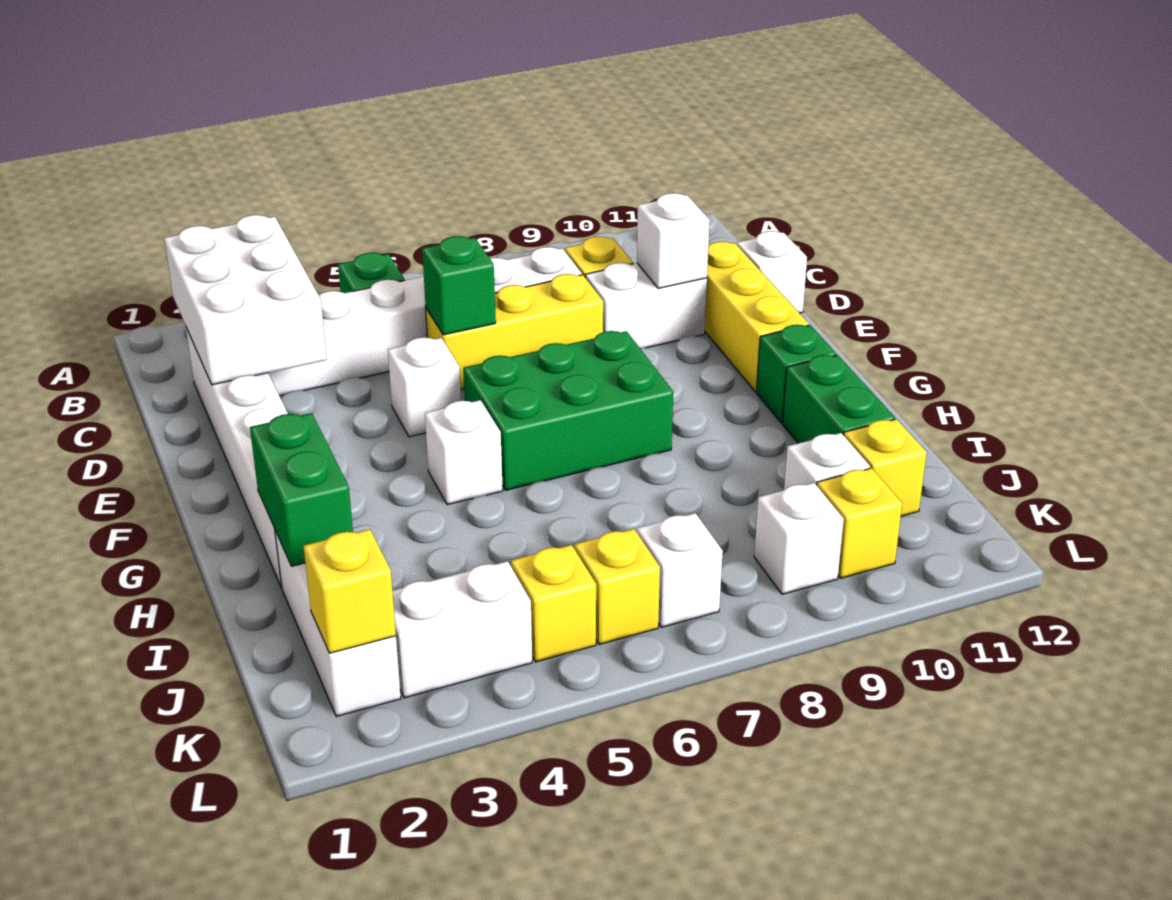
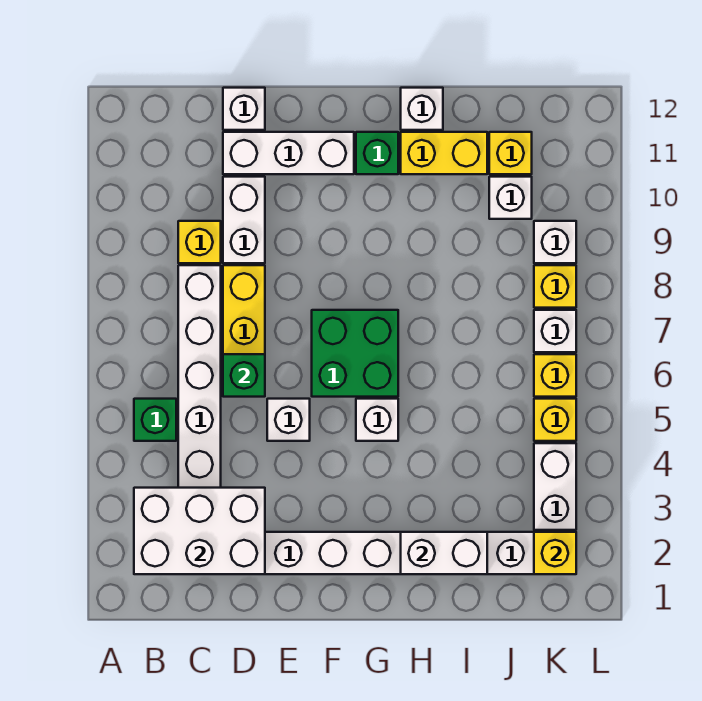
white 1x1 brick [637,193,710,288] -> white 1x1 brick moved to [401,88,443,130]
yellow 1x3 brick [705,242,809,392] -> white 1x3 brick [223,132,354,174]
green 2x3 brick [463,331,673,490] -> green 2x2 brick [312,310,398,397]
green 1x2 brick [250,413,353,566] -> white 1x2 brick [401,532,487,574]
green 1x2 brick [783,355,895,443] -> yellow 1x2 brick [401,132,487,174]
yellow 1x1 brick [817,468,902,578] -> yellow 1x1 brick moved to [534,265,576,308]

